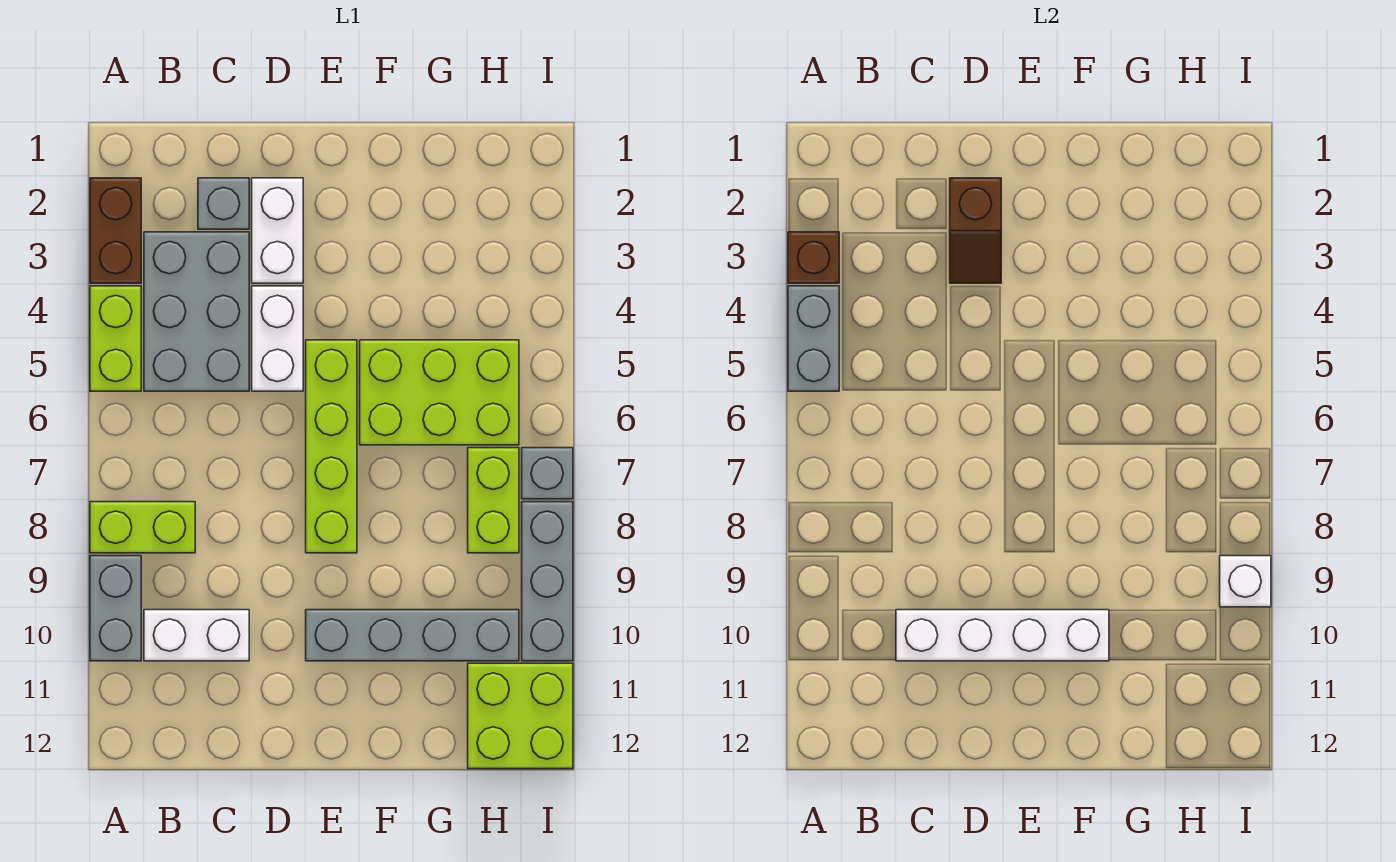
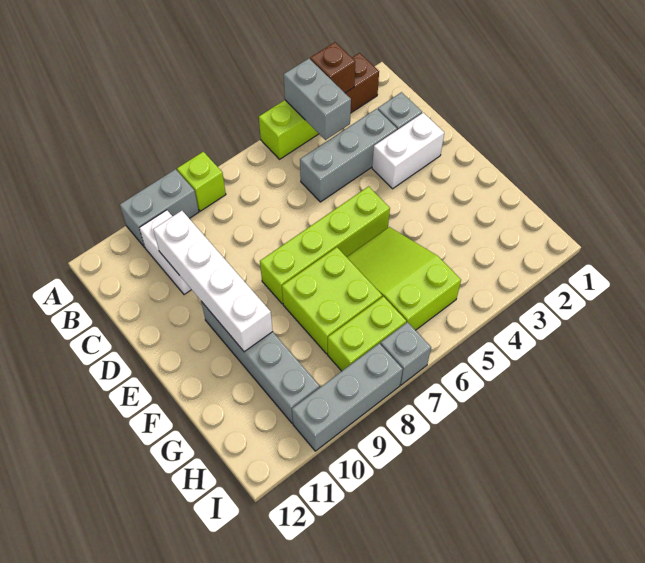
grey 1x2 brick [788,286,839,391] -> grey 1x2 brick turned to [284,59,351,140]
lime 1x2 brick [90,502,195,553] -> lime 1x1 brick [177,152,226,211]
grey 2x3 brick [144,232,249,391] -> grey 1x3 brick [300,109,397,202]
brown 1x2 slope [950,178,1001,283] -> none
white 1x2 brick [252,286,303,391] -> none
lime 2x3 brick [360,340,519,445] -> lime 2x3 slope [347,227,461,330]
lime 2x2 brick [468,663,573,769] -> lime 2x2 brick moved to [282,247,382,354]
white 1x1 brick [1220,556,1271,607] -> none

